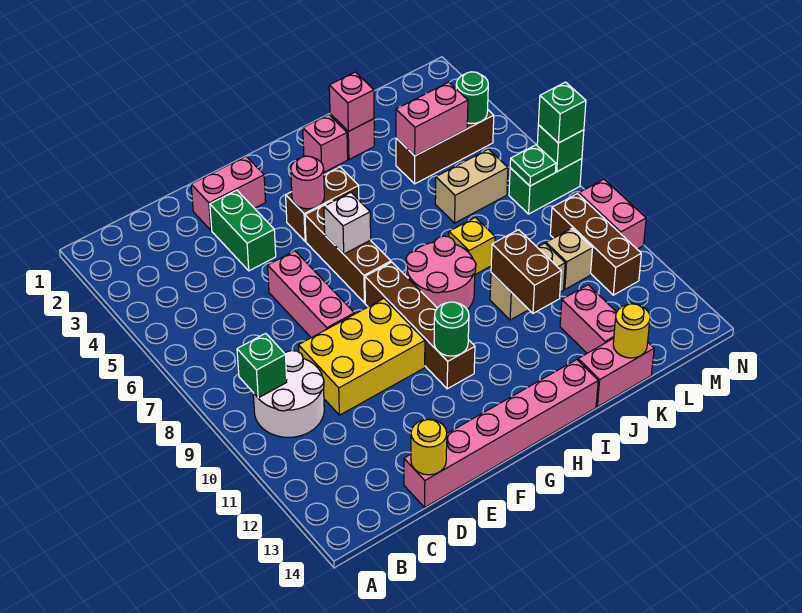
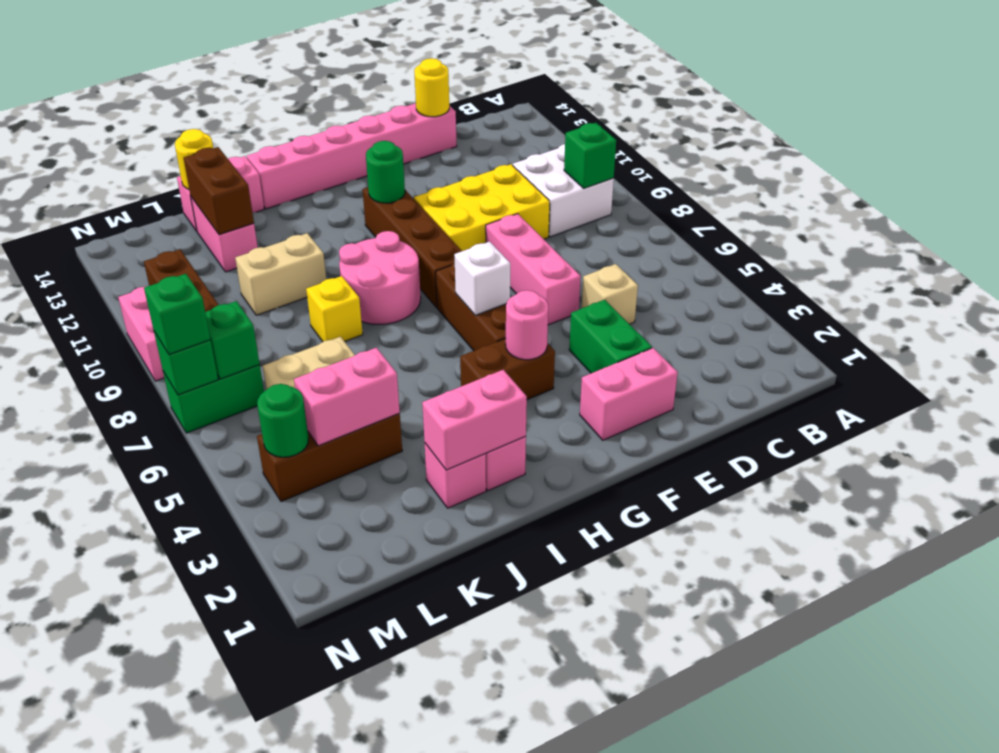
white 2x2 round brick [253,351,324,437] -> white 2x2 brick [513,144,614,237]
pink 1x1 brick [329,72,374,131] -> pink 1x2 brick [422,370,527,470]
brown 1x2 brick [491,230,561,313] -> brown 1x2 brick moved to [184,147,254,235]
tan 1x1 brick [546,228,592,289] -> tan 1x1 brick moved to [582,264,638,324]
green 1x1 plate [510,145,556,186] -> green 1x1 brick [205,301,260,379]

